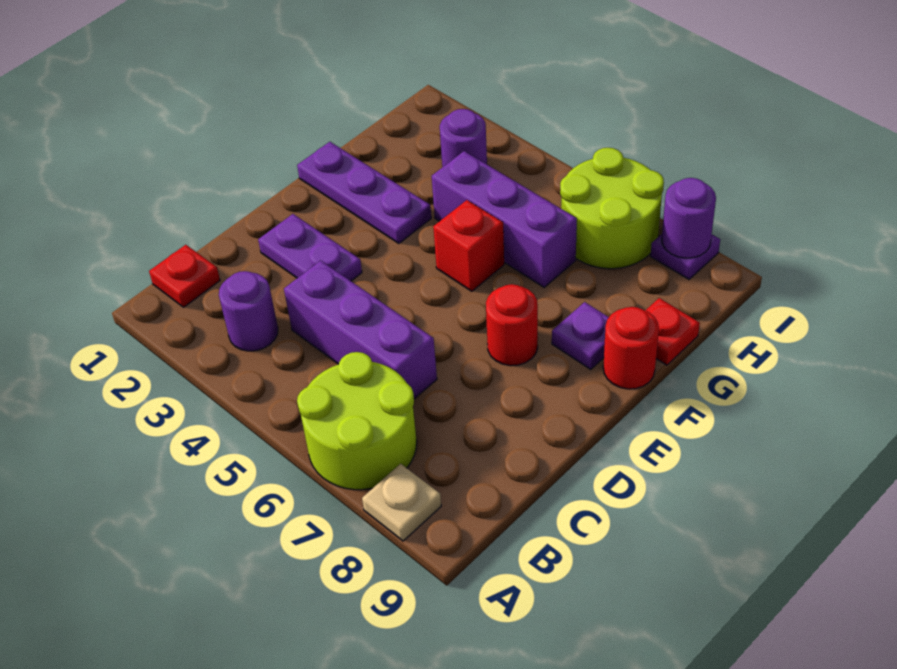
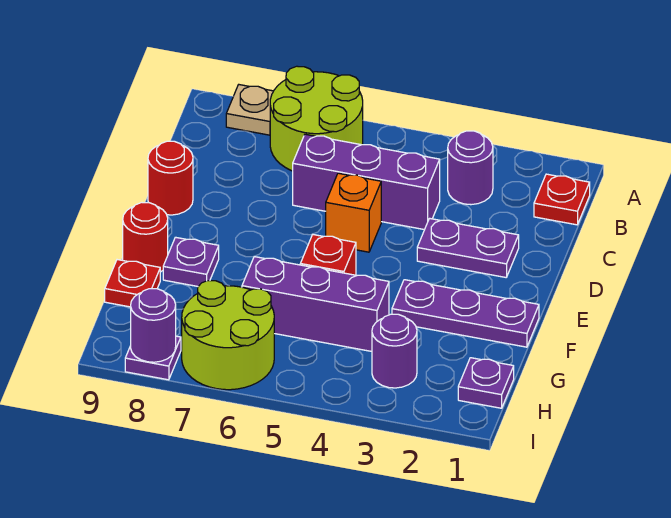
none -> orange 1x1 brick [326,173,381,252]
red 1x1 round brick [486,284,538,366] -> red 1x1 round brick moved to [148,141,193,215]
none -> purple 1x1 plate [458,358,514,408]

